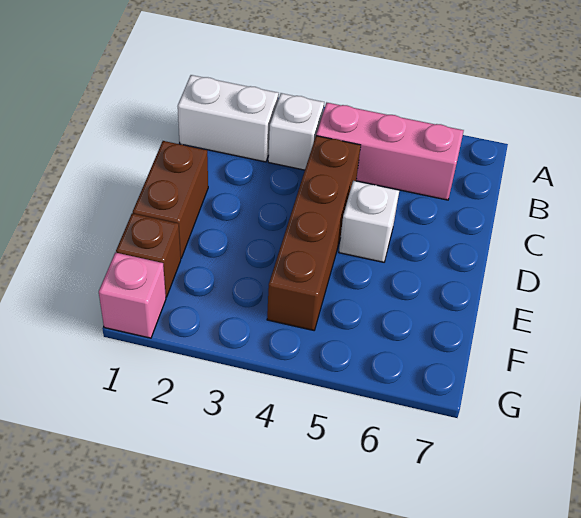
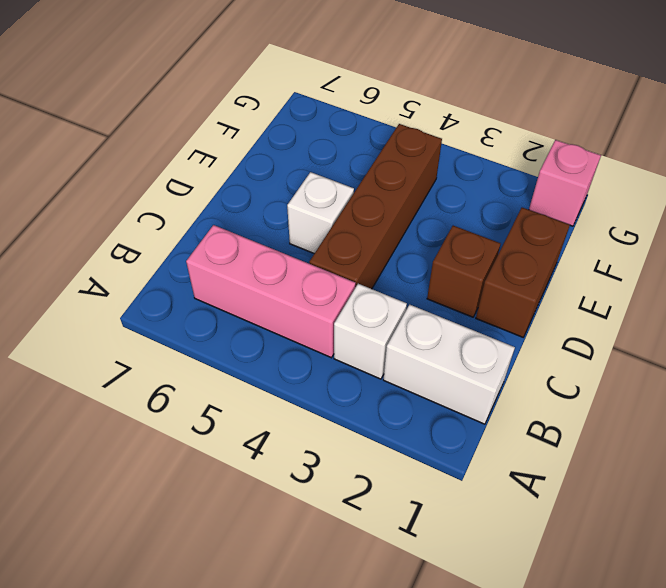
brown 1x1 brick [116,213,181,297] -> brown 1x1 brick moved to [427,226,501,317]

